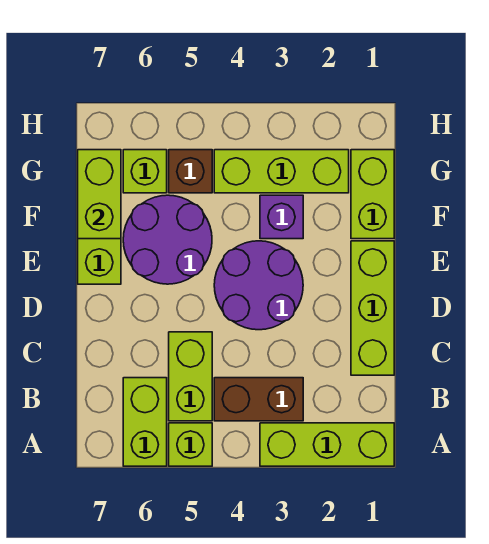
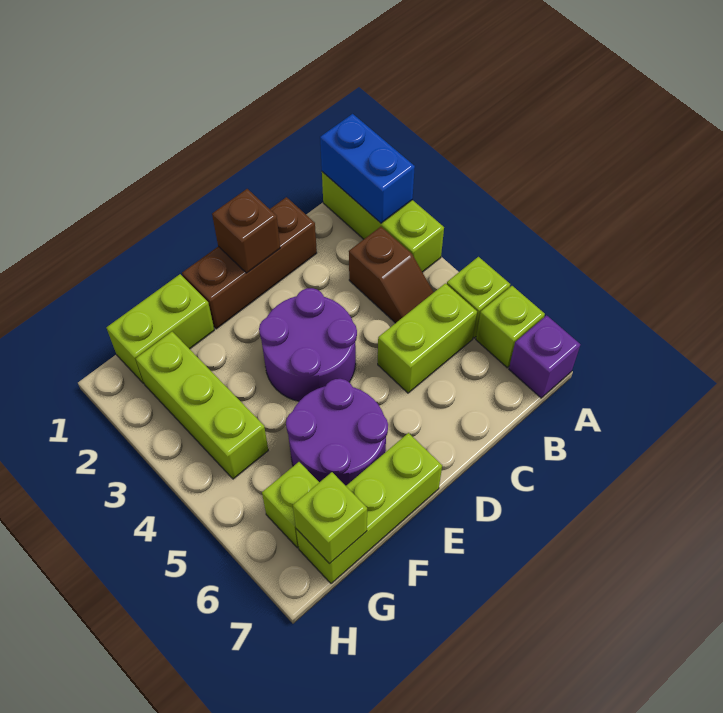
none -> blue 1x2 brick [320,114,415,223]
lime 1x2 brick [123,378,167,466] -> lime 1x1 brick [476,286,545,368]
brown 1x2 brick [214,378,303,421] -> brown 1x2 slope [349,227,434,323]
lime 1x3 brick [351,241,394,375] -> brown 1x3 brick [182,197,317,329]
purple 1x1 brick [260,195,303,239] -> purple 1x1 brick moved to [509,315,580,398]
lime 1x2 brick [78,150,121,239] -> lime 1x1 brick [293,472,367,564]
brown 1x1 brick [169,150,212,193] -> brown 1x1 brick moved to [212,189,280,273]

